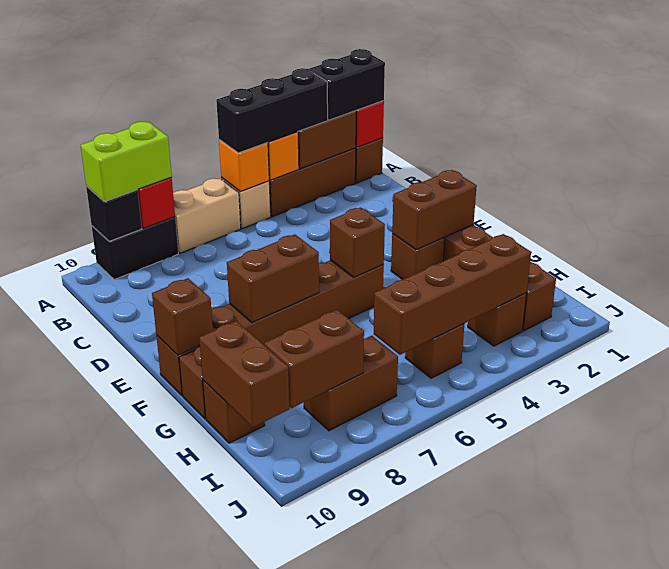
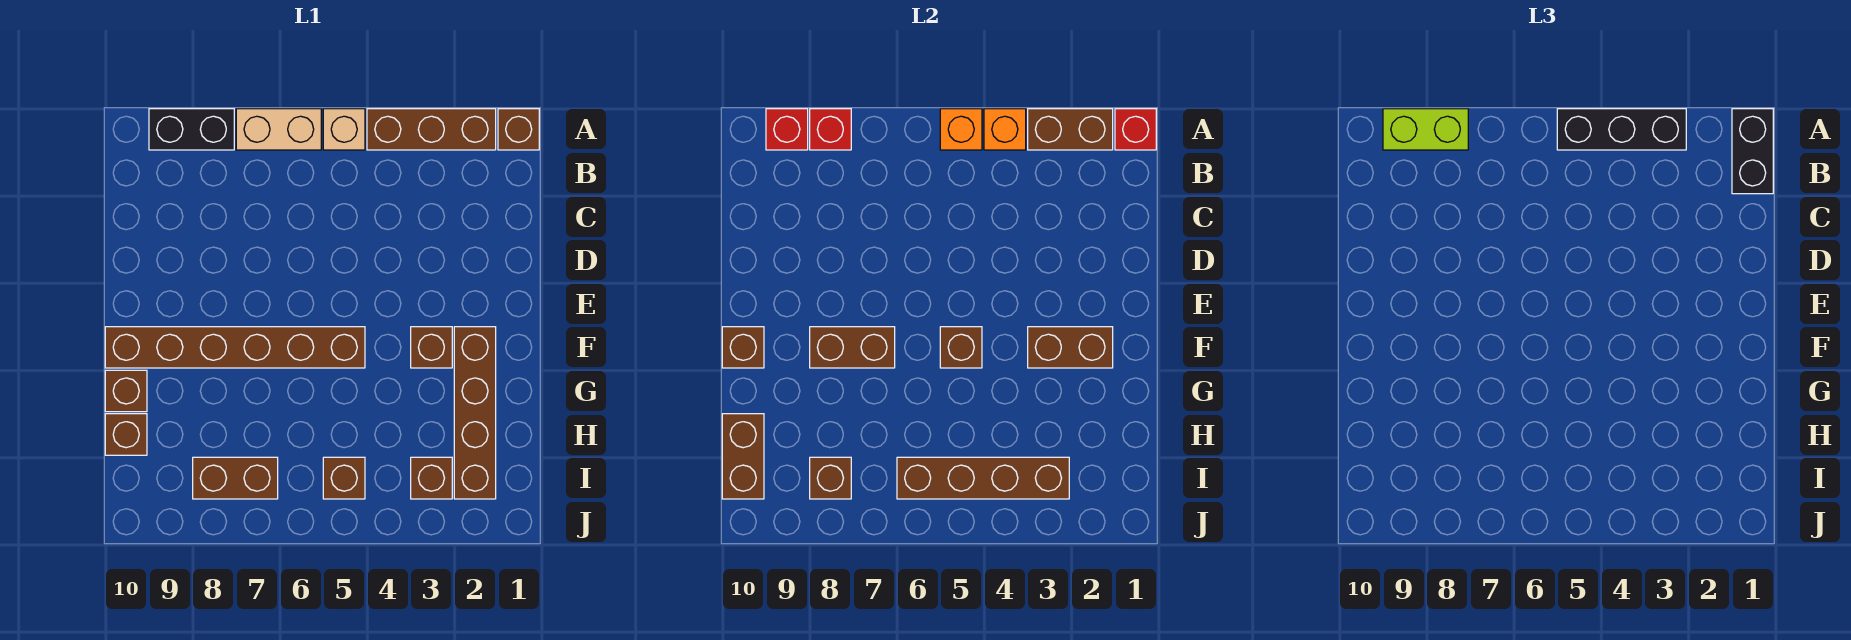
black 1x2 brick [309,49,385,120] -> black 1x2 brick turned to [1732,109,1773,194]
black 1x1 brick [86,186,142,241] -> red 1x1 brick [766,109,808,150]
brown 1x2 brick [264,310,364,408] -> brown 1x1 brick [810,457,851,499]

